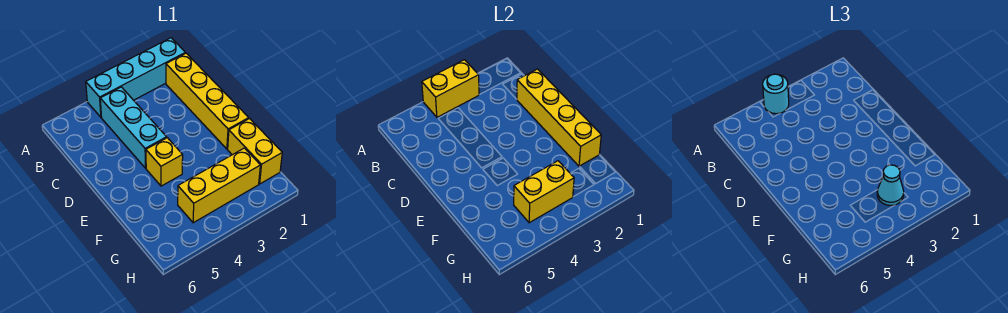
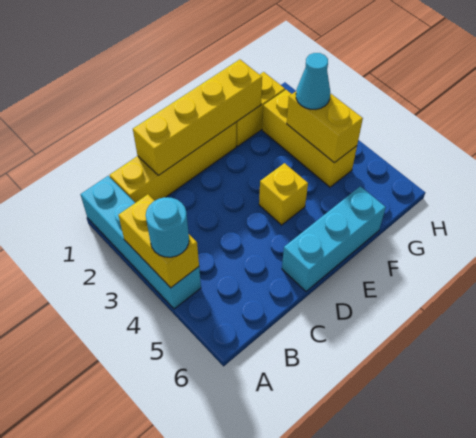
cyan 1x3 brick [100,87,167,168] -> cyan 1x3 brick moved to [282,186,386,291]

